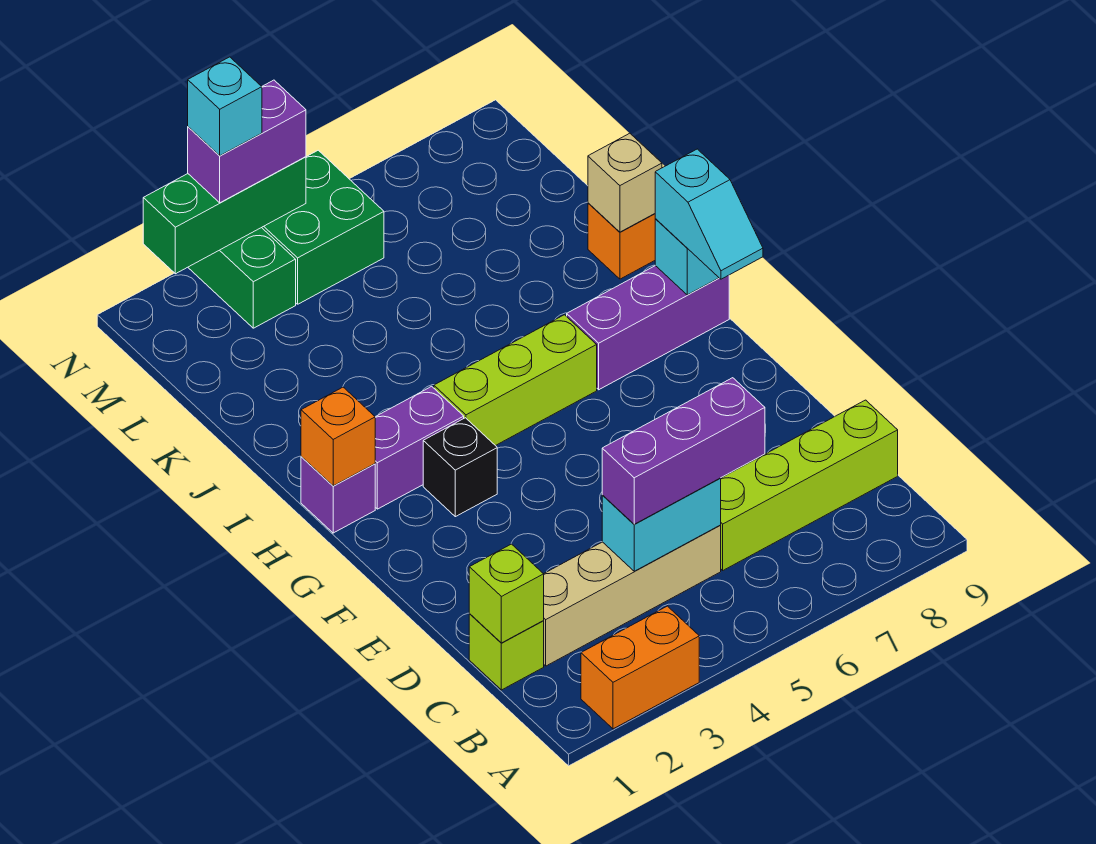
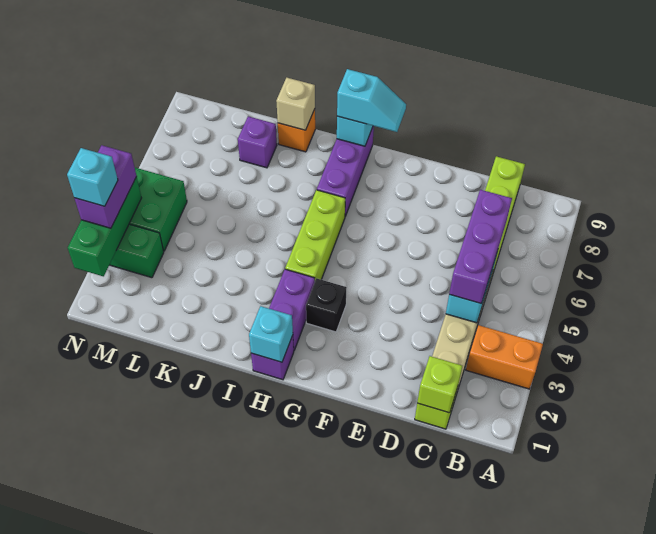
orange 1x2 brick [581,606,699,729] -> orange 1x2 brick turned to [466,325,543,389]
orange 1x1 brick [301,387,375,486] -> cyan 1x1 brick [249,306,293,362]
none -> purple 1x1 brick [238,116,277,168]

